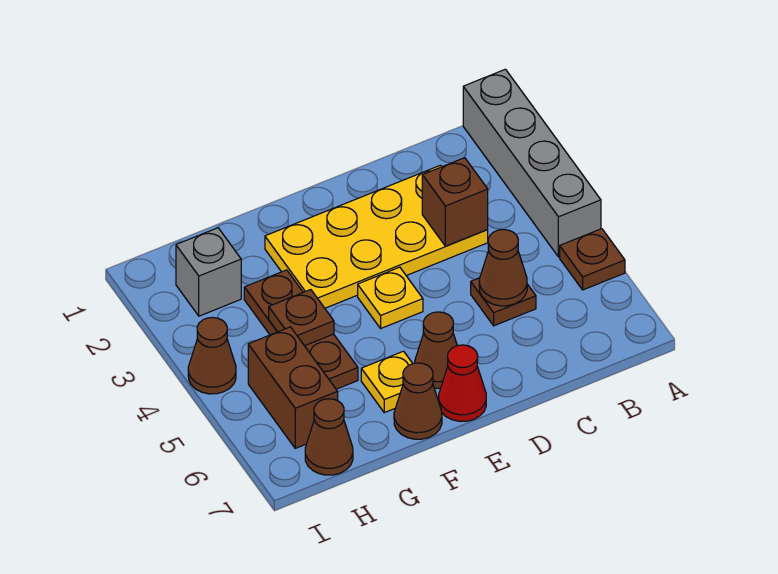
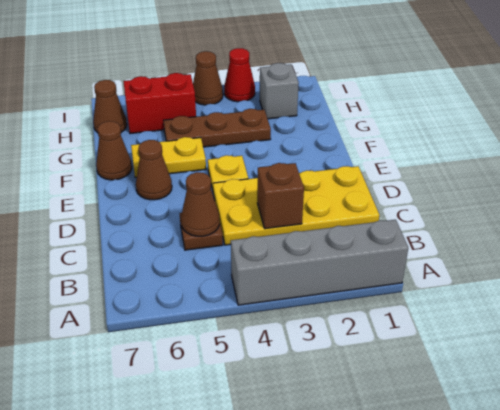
brown 1x1 plate [560,229,625,290] -> none
yellow 2x4 plate [265,165,488,308] -> yellow 2x4 plate turned to [213,166,379,245]
red 1x1 cone [439,345,486,421] -> red 1x1 cone moved to [224,48,255,102]
yellow 1x1 plate [361,351,413,413] -> yellow 1x2 plate [131,137,206,178]
brown 1x1 plate [269,290,334,346] -> none
brown 1x2 brick [248,327,338,448] -> red 1x2 brick [123,73,196,134]

